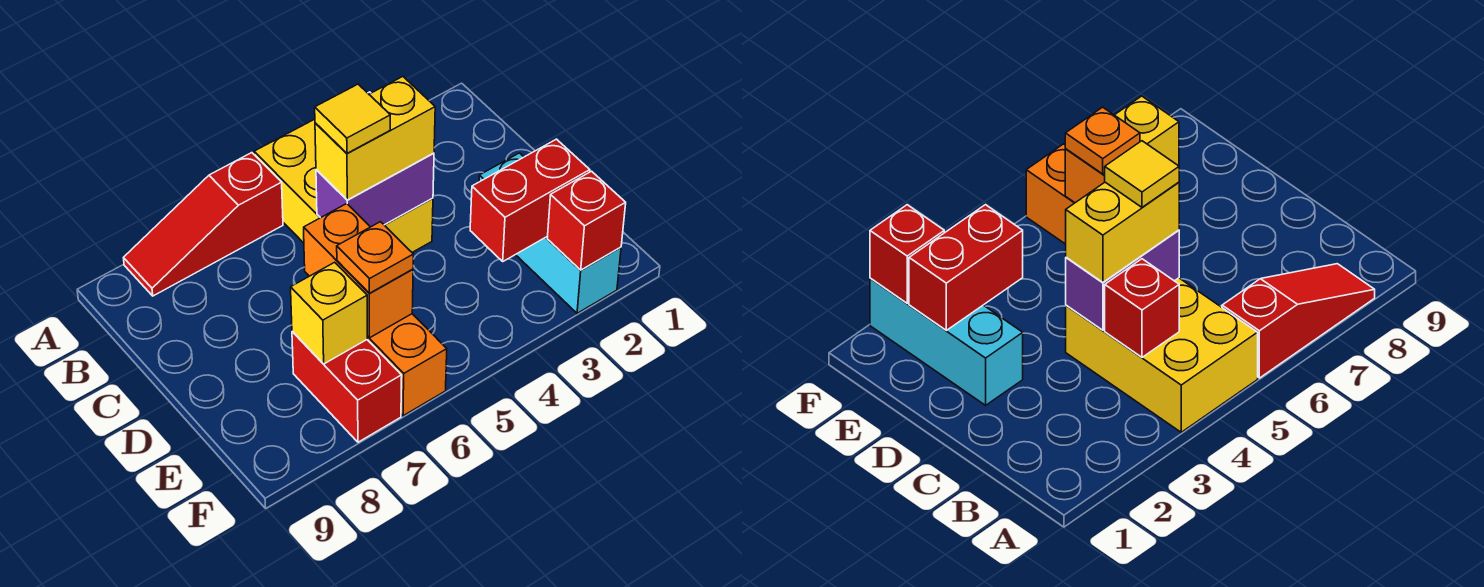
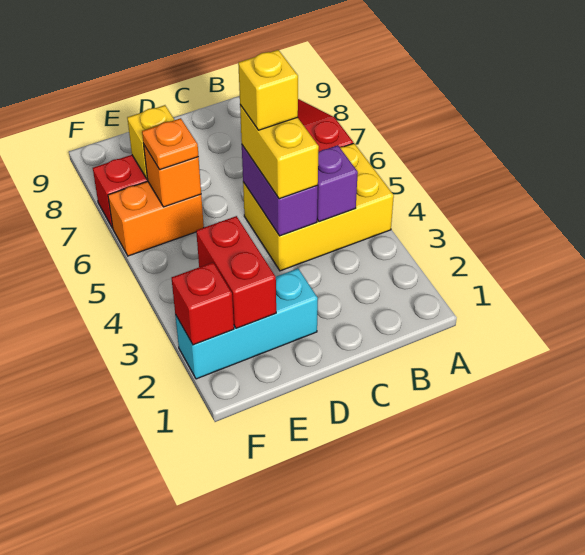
red 1x1 brick [1105,259,1179,357] -> purple 1x1 brick [317,145,358,222]
yellow 1x1 tile [315,84,390,154] -> yellow 1x1 brick [238,50,298,130]
orange 1x2 brick [304,204,413,338] -> orange 1x1 brick [144,145,201,207]

